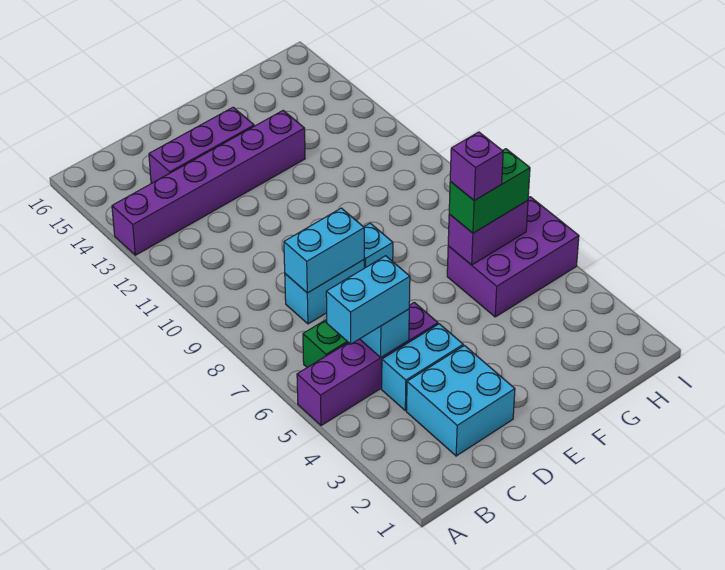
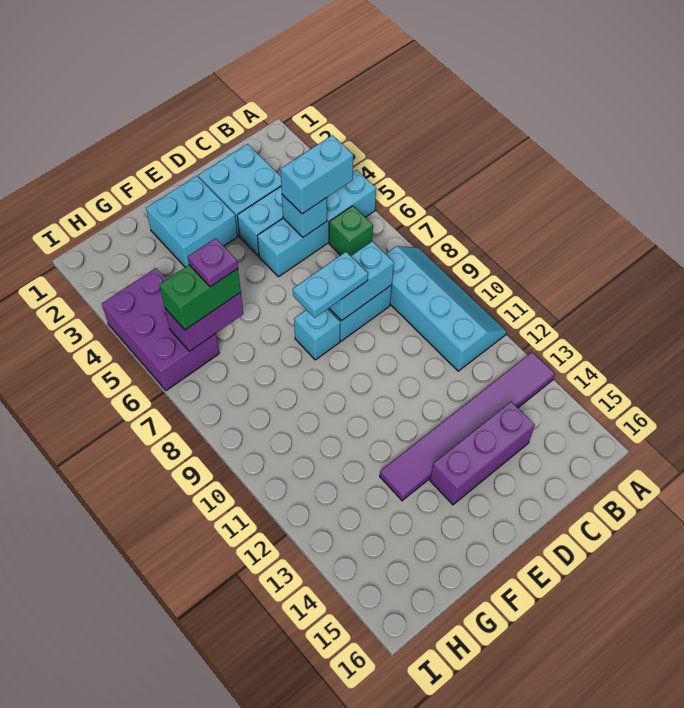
purple 1x4 brick [297,302,438,426] -> cyan 1x4 brick [258,170,376,277]
none -> cyan 2x4 slope [386,246,506,371]
purple 1x6 brick [112,111,305,255] -> purple 1x6 tile [380,352,555,501]
none -> cyan 1x2 plate [293,252,368,318]
none -> cyan 2x2 brick [146,176,238,267]
purple 2x3 brick [447,197,579,317] -> purple 2x3 brick turned to [102,268,219,391]
purple 1x1 brick [450,132,503,201] -> purple 1x1 plate [188,238,238,287]

